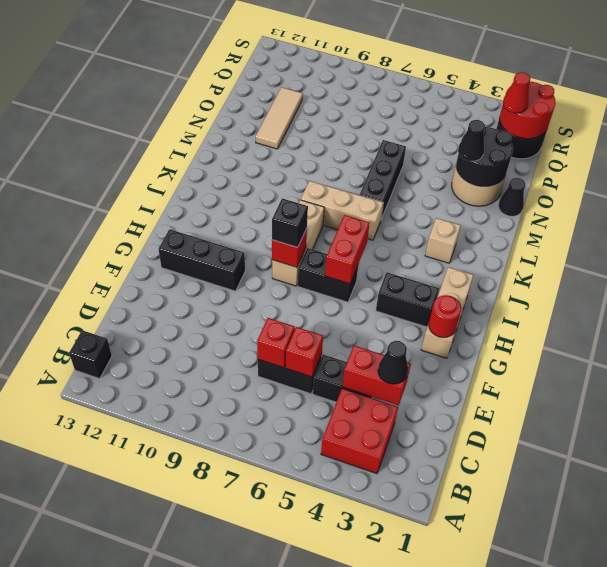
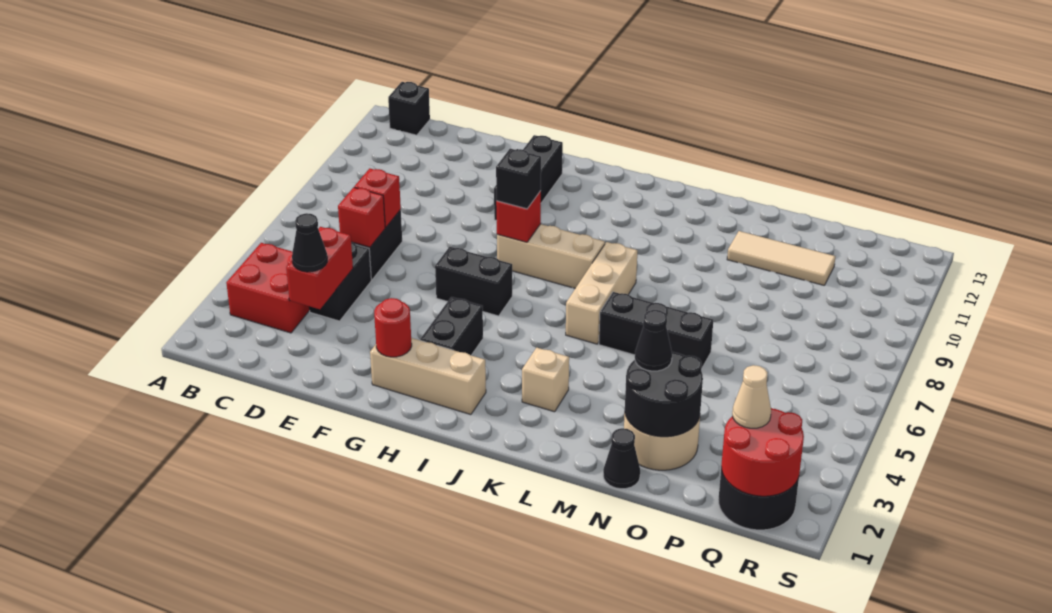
black 1x2 brick [298,248,358,302] -> black 1x2 brick turned to [435,247,512,316]
red 1x2 brick [325,215,370,284] -> none
red 1x1 cone [503,72,530,113] -> tan 1x1 cone [732,365,771,428]

